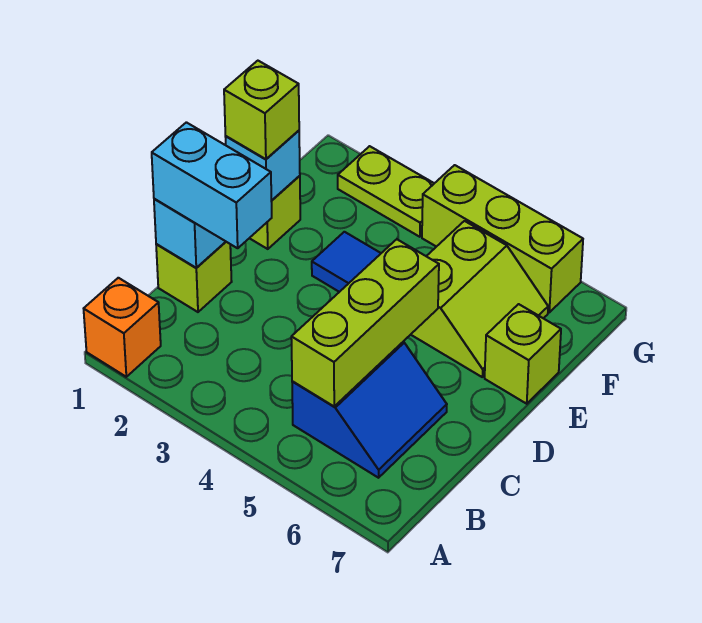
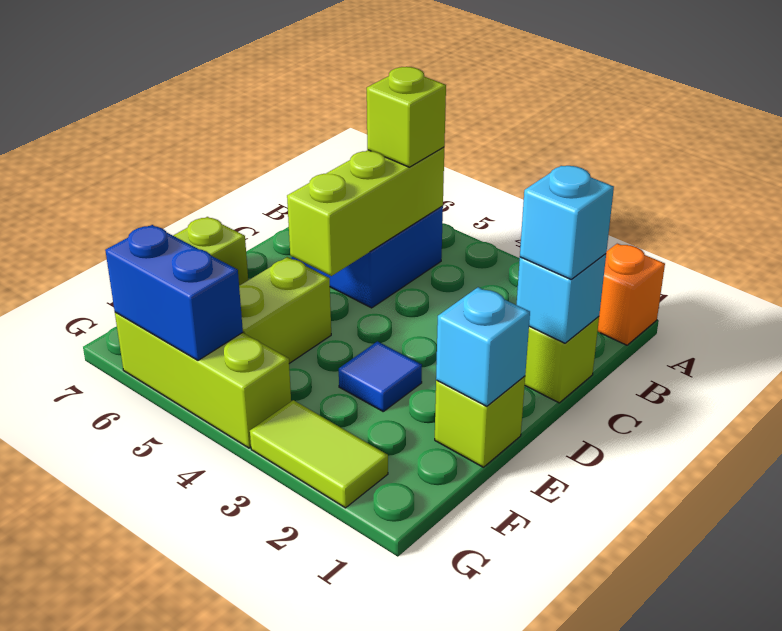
cyan 1x2 brick [152,122,272,248] -> cyan 1x1 brick [520,166,614,279]
lime 1x1 brick [224,61,299,159] -> lime 1x1 brick moved to [367,67,446,167]
lime 1x2 plate [338,146,434,237] -> lime 1x2 tile [250,400,388,508]
none -> blue 1x2 brick [105,225,243,360]

